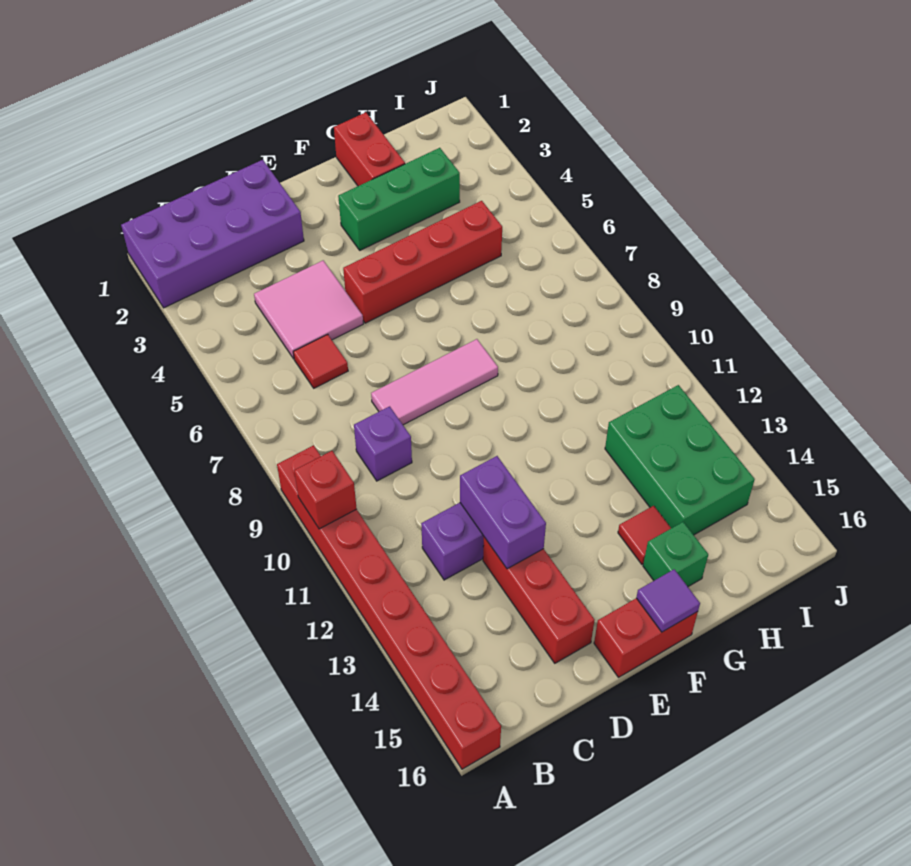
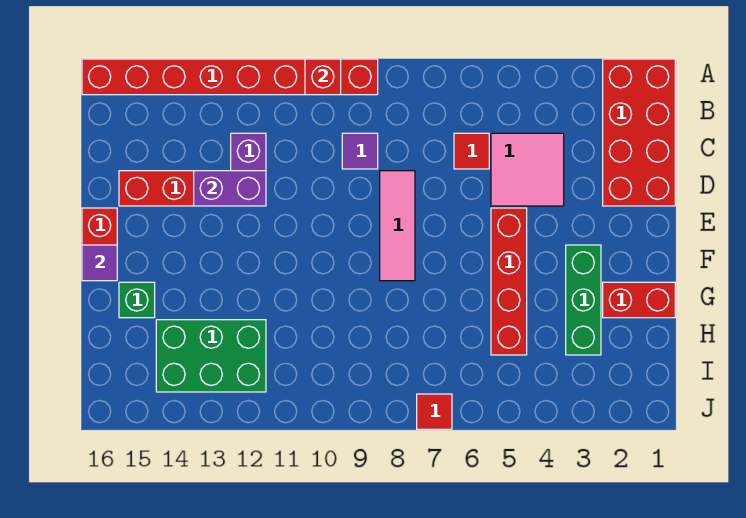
purple 2x4 brick [121,160,304,308] -> red 2x4 brick [603,59,675,206]
purple 1x1 brick [354,406,412,481] -> purple 1x1 tile [342,133,378,169]
red 1x1 tile [618,506,671,564] -> red 1x1 tile moved to [417,394,452,429]

